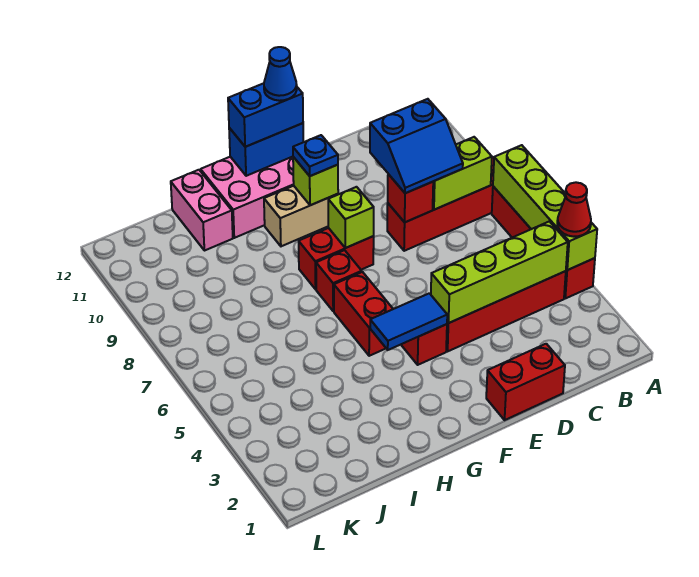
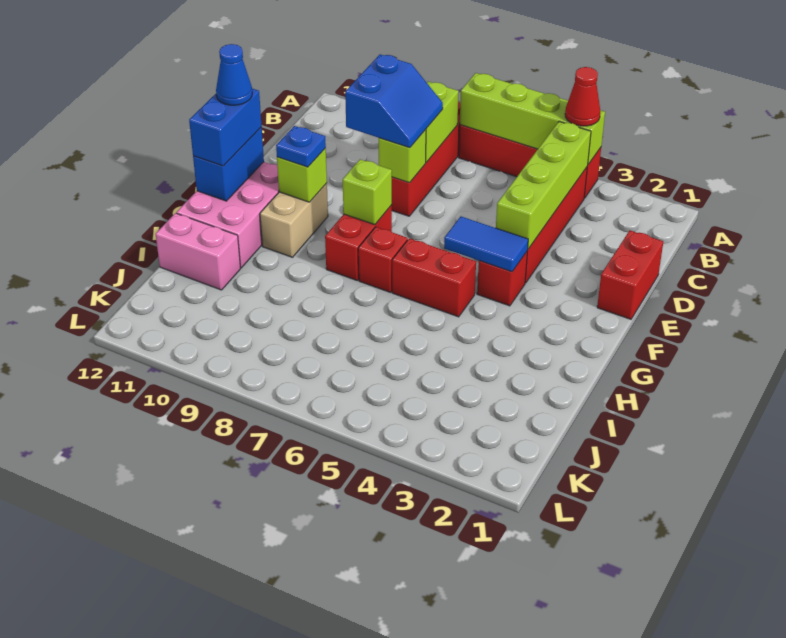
red 1x1 brick [388,174,433,222] -> lime 1x1 brick [379,129,426,183]
blue 1x2 tile [370,293,447,350] -> blue 1x2 tile turned to [444,217,528,272]

